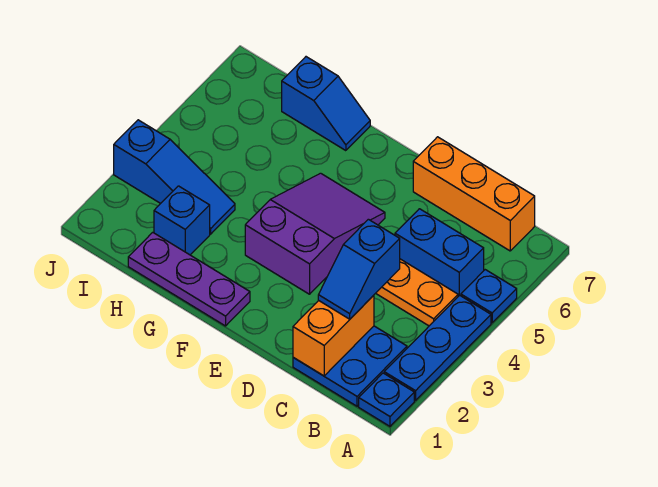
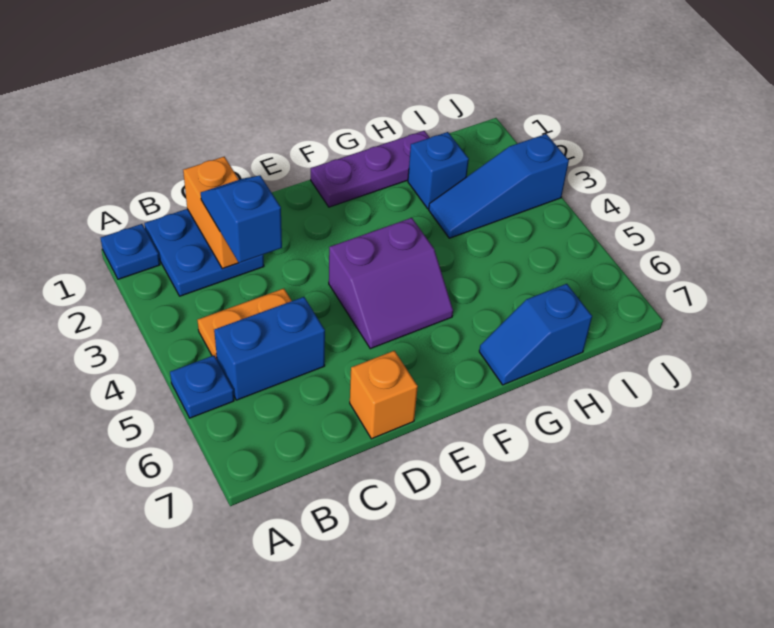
blue 1x3 plate [384,295,491,401] -> none
orange 1x3 brick [413,137,535,251] -> orange 1x1 brick [350,351,418,439]
purple 2x3 slope [245,173,385,294] -> purple 2x2 slope [329,218,453,349]

